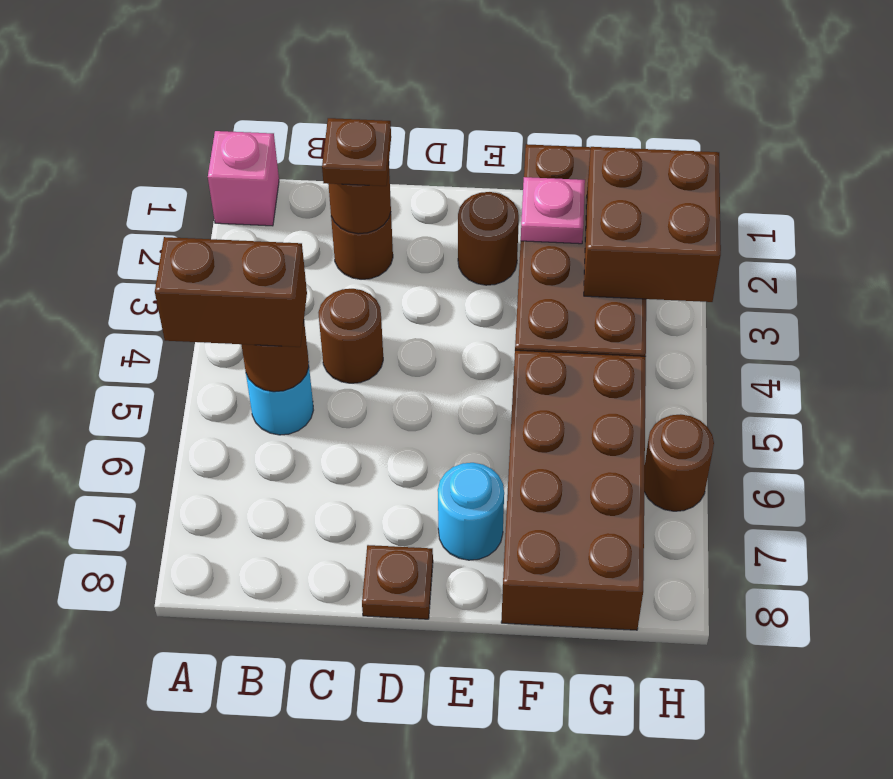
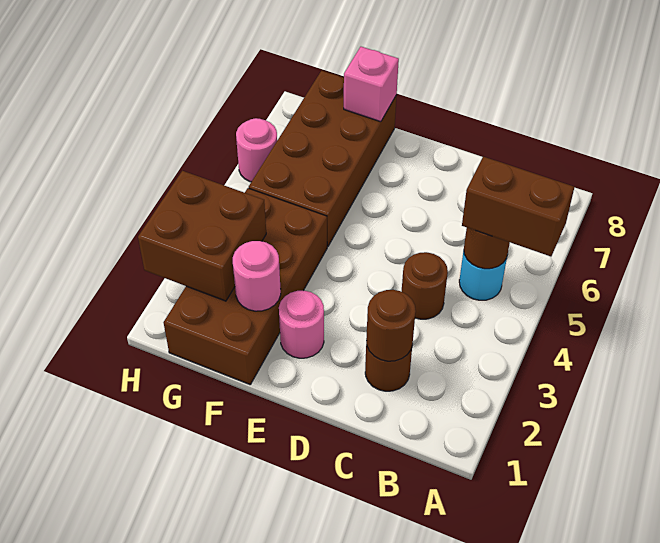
pink 1x1 brick [208,131,279,226] -> pink 1x1 brick moved to [344,47,399,122]
brown 1x1 plate [322,118,391,186] -> none
brown 1x1 plate [362,545,433,619] -> none
brown 1x1 round brick [458,192,519,285] -> pink 1x1 round brick [279,291,324,358]
cyan 1x1 round brick [438,463,504,560] -> none
pink 1x1 plate [521,177,585,244] -> pink 1x1 round brick [233,241,281,311]
brown 1x1 round brick [644,414,714,511] -> pink 1x1 round brick [236,118,277,182]

